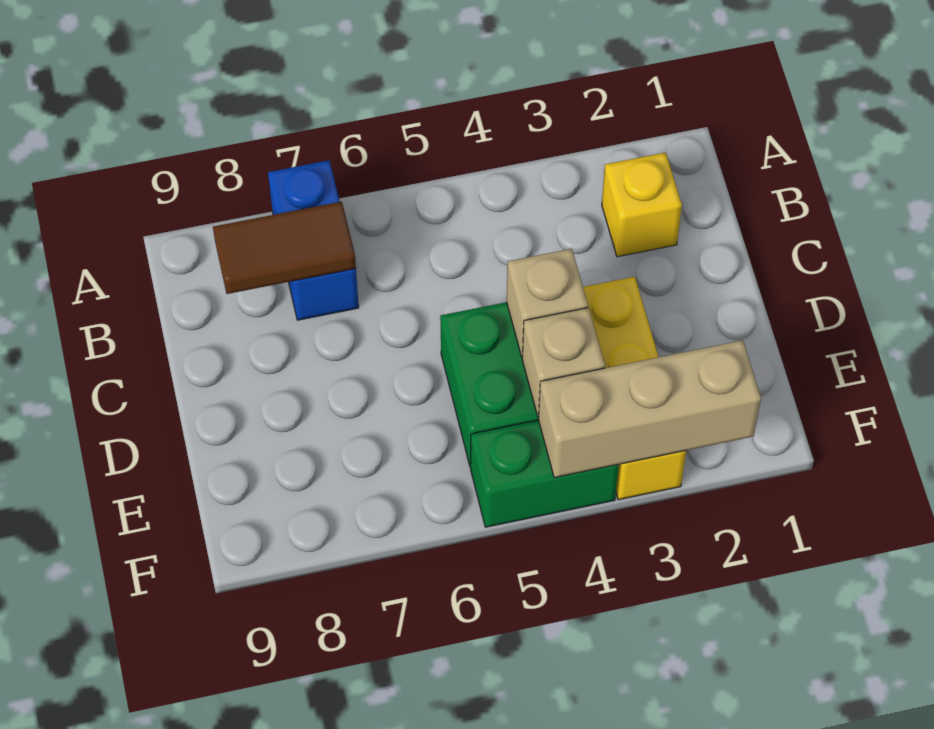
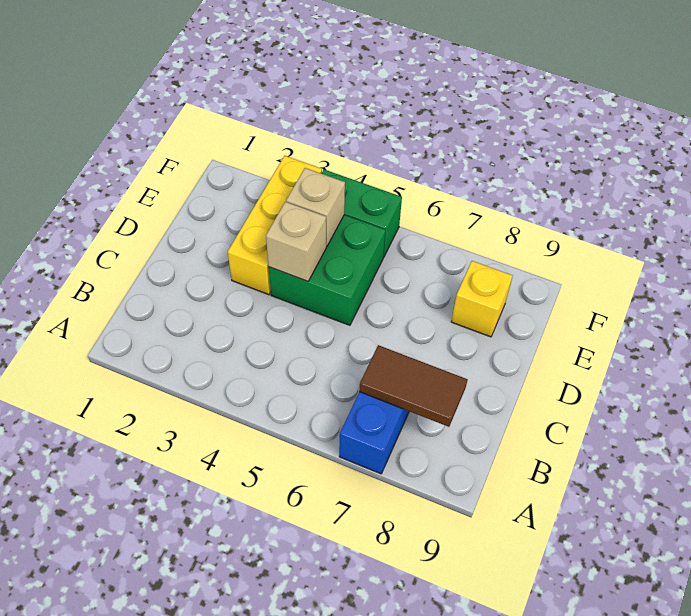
yellow 1x1 brick [602,152,682,257] -> yellow 1x1 brick moved to [451,261,513,337]
tan 1x3 brick [538,340,761,478] -> none

